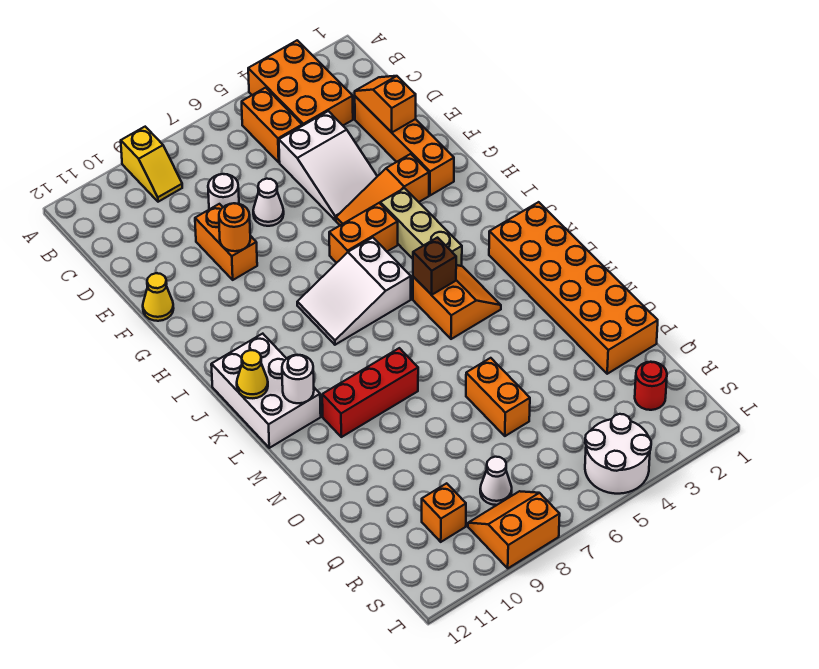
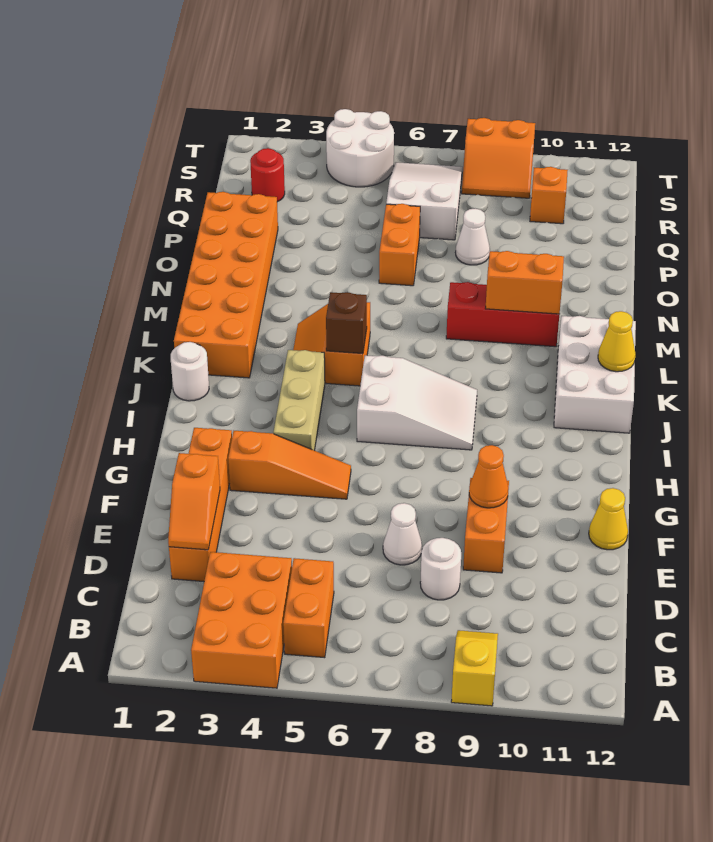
white 2x3 slope [279,111,377,220] -> white 2x3 slope moved to [386,162,463,240]
orange 1x1 round brick [219,203,250,251] -> orange 1x1 cone [469,445,508,508]
orange 1x2 brick [329,203,398,263] -> orange 1x2 brick moved to [485,251,564,314]
white 1x1 round brick [282,355,314,403] -> white 1x1 round brick moved to [171,342,209,401]
white 1x1 cone [480,457,512,505] -> white 1x1 cone moved to [456,208,490,265]

